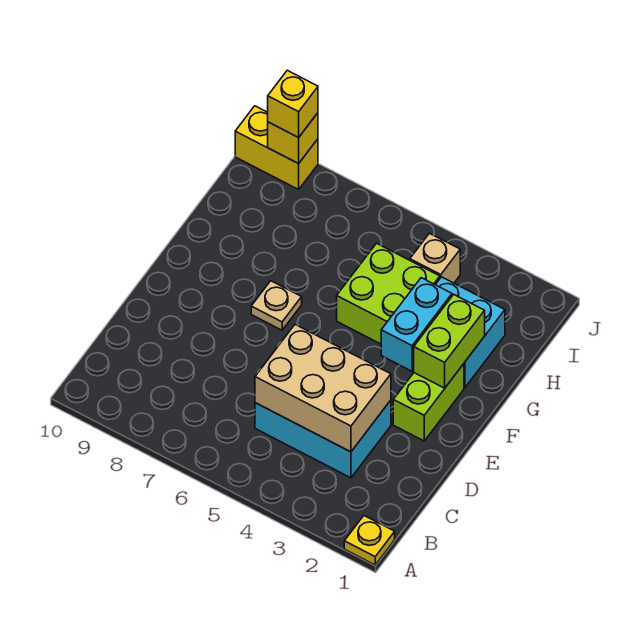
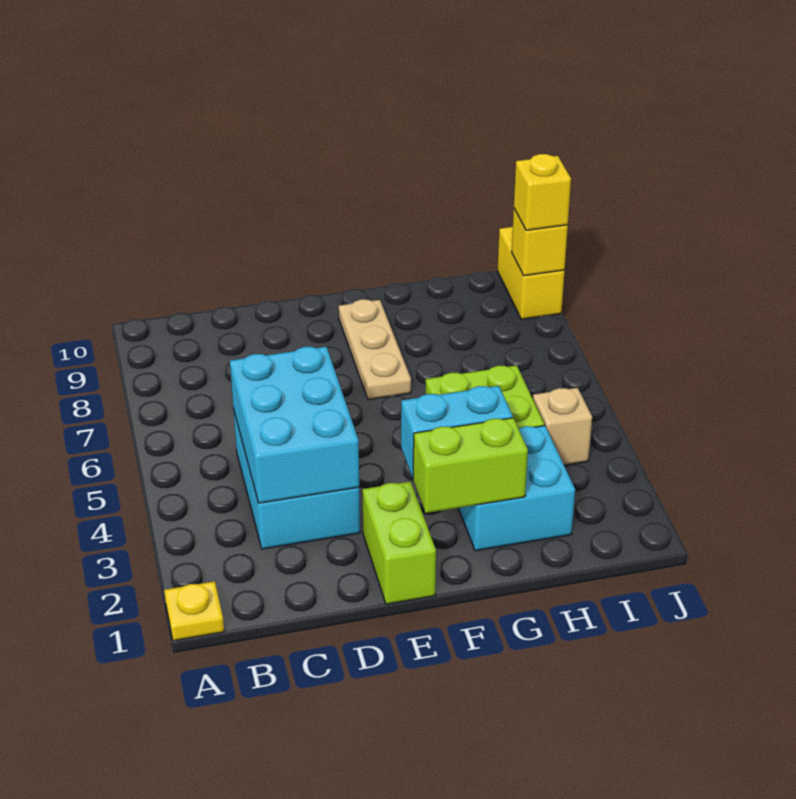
tan 2x3 brick [255,325,391,452] -> cyan 2x3 brick [230,347,359,503]
lime 1x2 brick [393,364,464,441] -> lime 1x2 brick turned to [362,481,436,604]
tan 1x1 plate [251,281,302,330] -> tan 1x3 plate [339,299,411,400]

